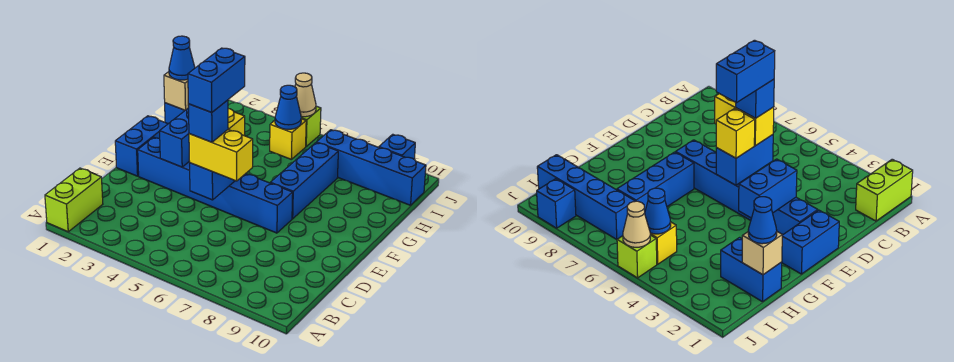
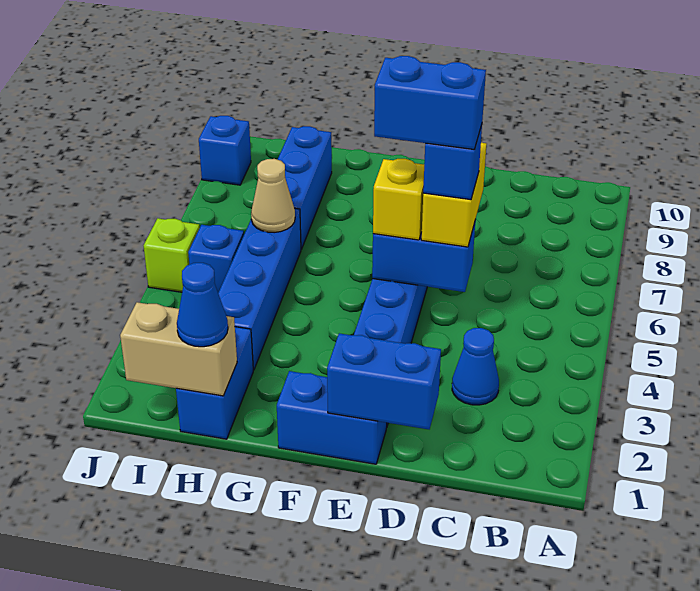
lime 1x2 brick [45,168,103,232] -> none
blue 1x2 brick [160,108,189,167] -> blue 1x2 brick moved to [327,333,441,429]
blue 1x3 brick [270,143,338,219] -> blue 1x3 brick turned to [278,126,332,249]
tan 1x1 brick [164,72,189,110] -> tan 1x2 brick [120,302,237,396]
yellow 1x1 brick [270,119,306,159] -> blue 1x1 brick [188,225,244,293]
blue 1x1 cone [275,85,301,129] -> blue 1x1 cone moved to [452,328,499,405]
blue 1x4 brick [317,130,426,205] -> blue 1x4 brick moved to [218,208,301,370]
tan 1x1 cone [295,73,316,117] -> tan 1x1 cone moved to [251,159,295,233]

